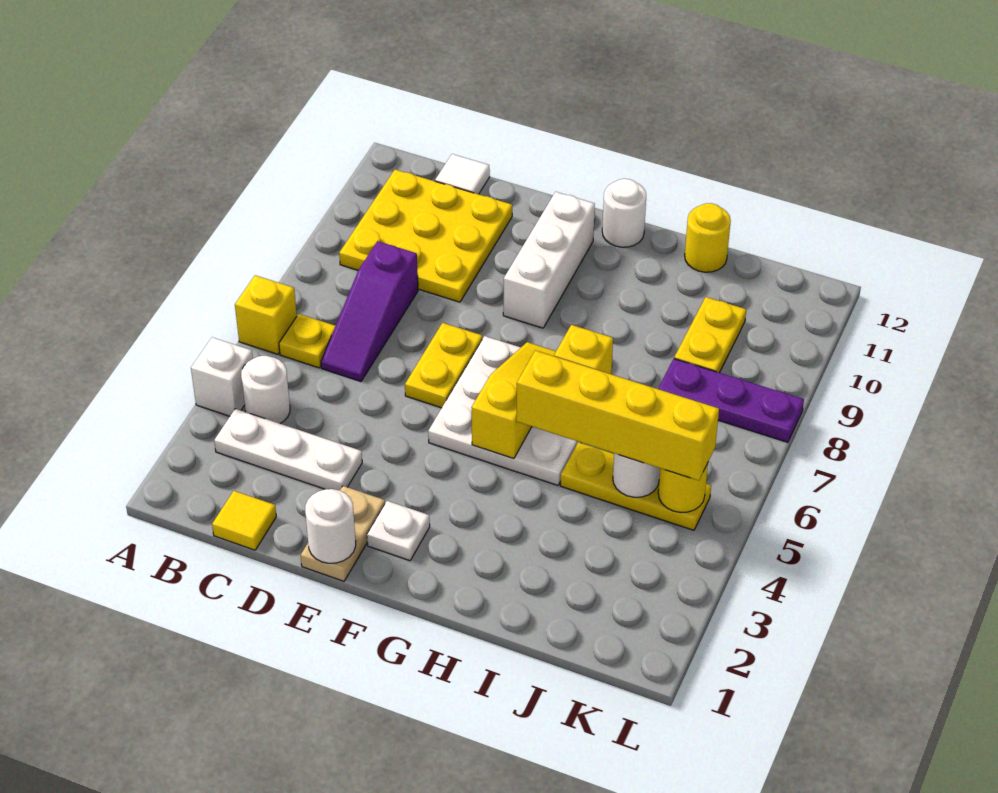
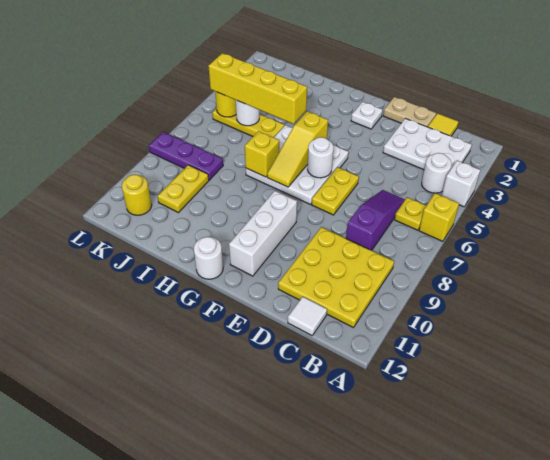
white 1x3 plate [214,409,362,490] -> white 2x3 plate [383,118,472,170]
tan 1x2 plate [301,486,385,581] -> tan 1x2 plate turned to [383,97,436,127]
white 1x1 round brick [305,489,356,563] -> white 1x1 round brick moved to [307,137,334,178]
yellow 1x1 round brick [685,203,731,272] -> yellow 1x1 round brick moved to [122,175,152,215]

